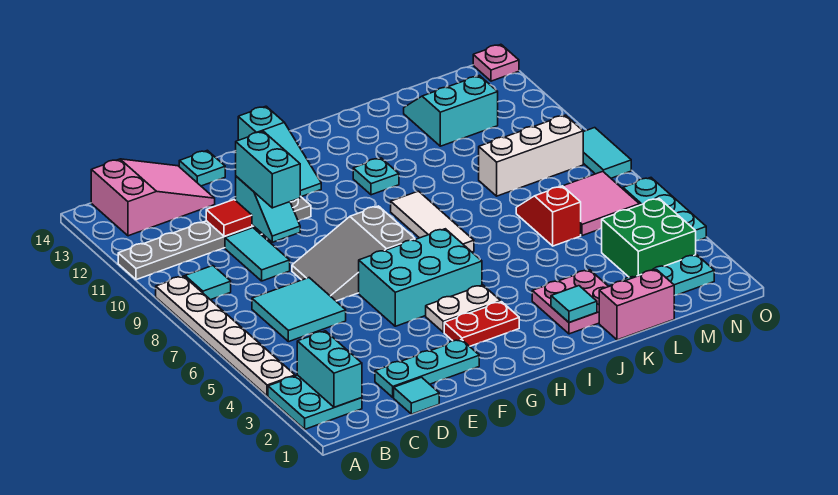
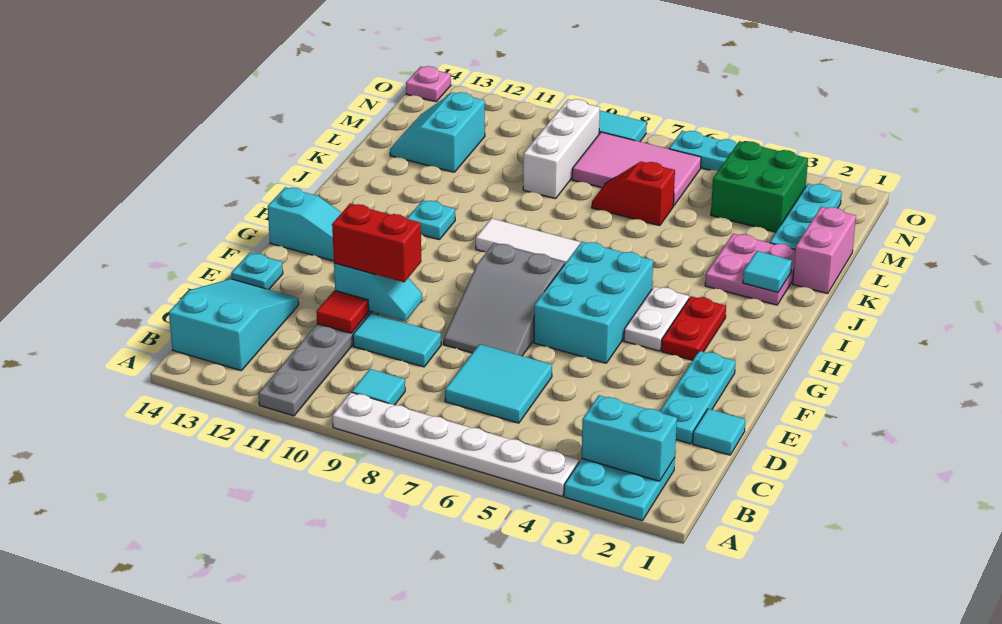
pink 2x3 slope [91,159,215,236] -> cyan 2x3 slope [169,279,299,370]
cyan 1x2 brick [236,132,300,208] -> red 1x2 brick [332,204,422,282]
pink 2x2 tile [563,171,639,236] -> pink 2x3 tile [572,132,701,206]

